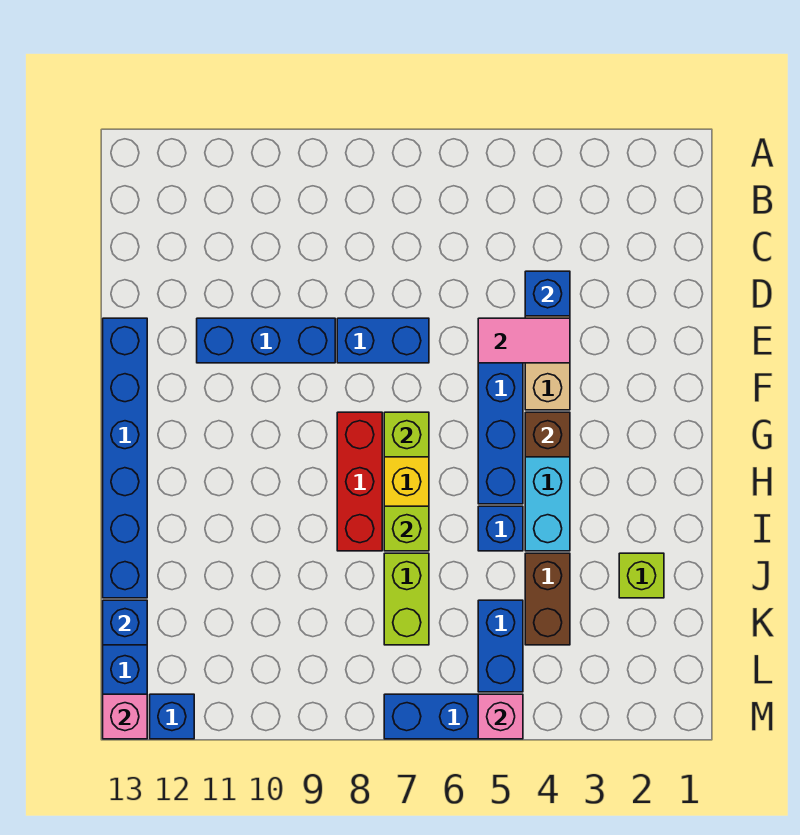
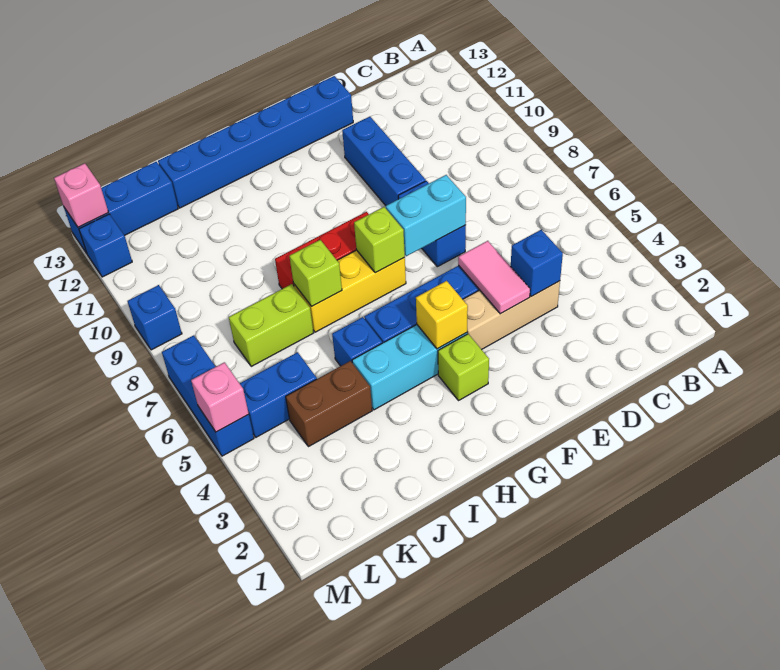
none -> cyan 1x2 brick [386,175,466,256]
brown 1x1 brick [525,412,570,457] -> yellow 1x1 brick [416,281,468,349]
lime 1x1 brick [619,553,664,598] -> lime 1x1 brick moved to [438,334,489,401]
blue 1x1 brick [103,600,147,645] -> blue 1x1 brick moved to [128,285,182,350]

